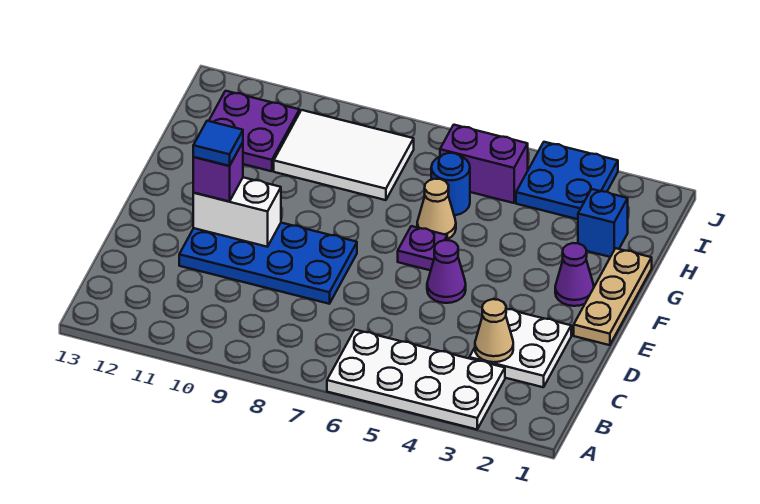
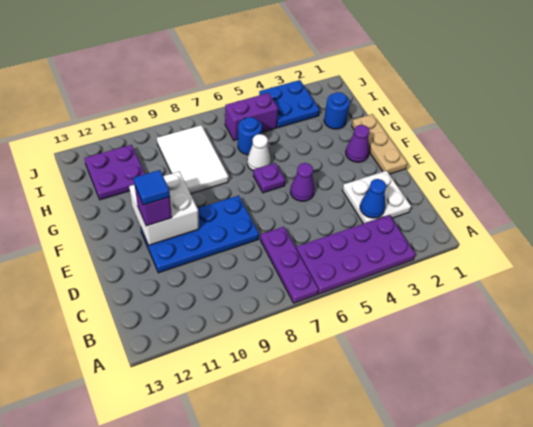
white 2x4 plate [327,330,505,429] -> purple 2x4 plate [296,215,415,294]
none -> purple 1x3 plate [260,227,319,303]
tan 1x1 cone [475,299,513,362] -> blue 1x1 cone [360,179,386,218]
white 1x2 brick [193,177,281,247] -> white 2x2 brick [129,171,199,245]
tan 1x1 cone [417,179,456,239] -> white 1x1 cone [247,134,271,171]
blue 1x1 brick [578,189,628,257] -> blue 1x1 round brick [324,92,350,129]
white 2x3 tile [274,110,414,200] -> white 2x3 tile turned to [157,125,229,194]

